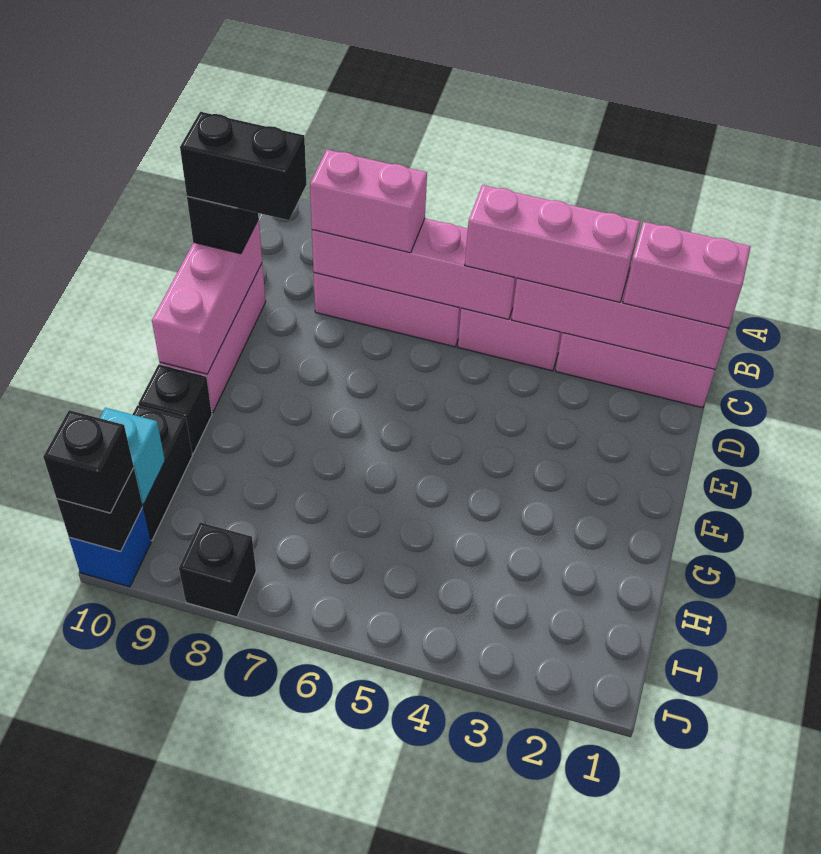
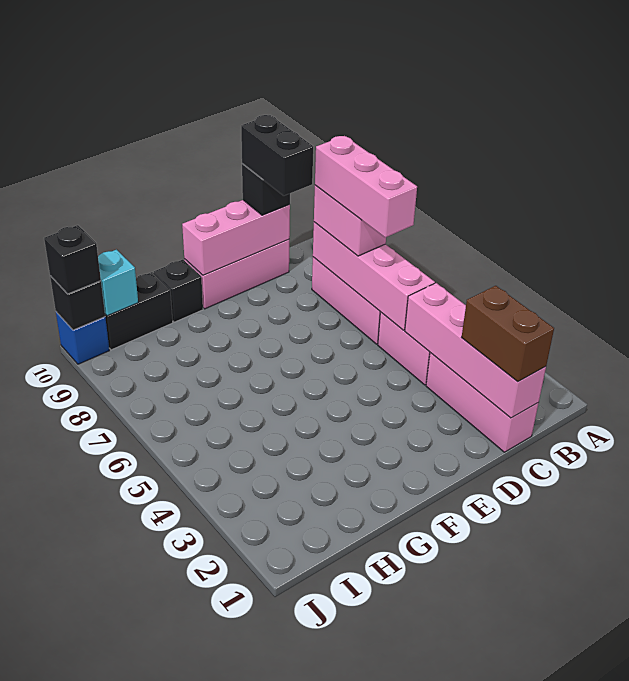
pink 1x2 brick [623,222,751,328] -> brown 1x2 brick [461,286,554,382]
pink 1x3 brick [465,185,640,302] -> pink 1x3 brick moved to [315,136,417,237]
black 1x1 brick [179,522,256,617] -> none

